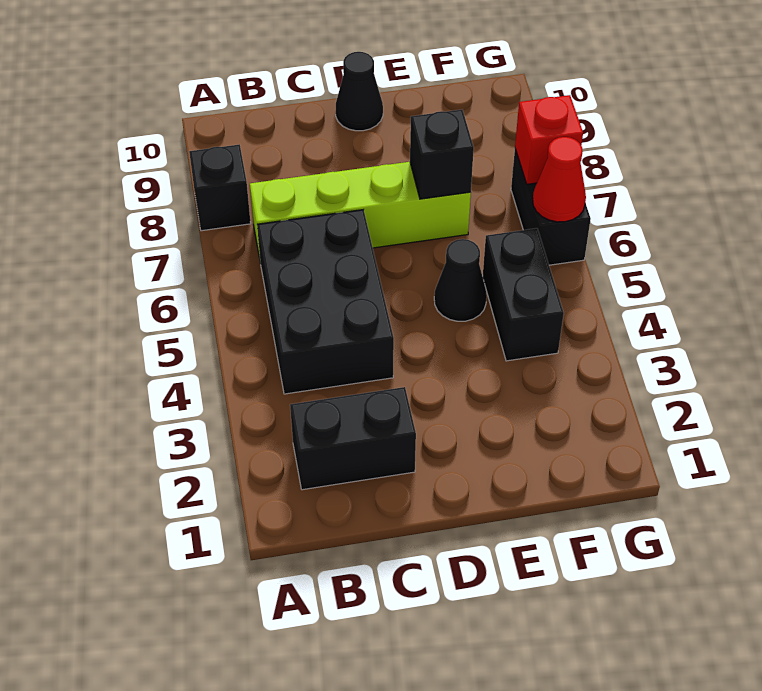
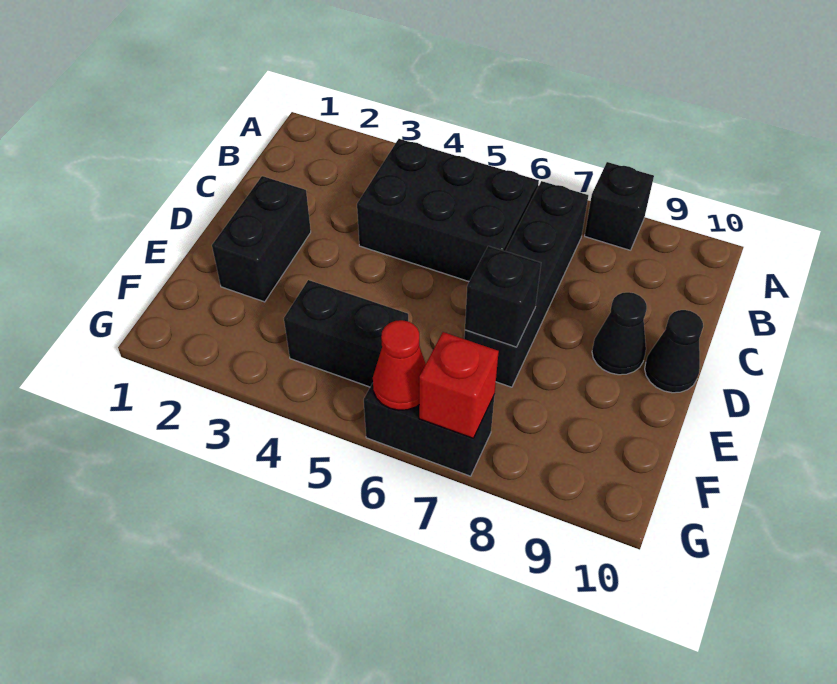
black 1x2 brick [290,387,416,490] -> black 1x2 brick moved to [212,176,311,302]
lime 1x4 brick [250,162,471,263] -> black 1x4 brick [464,181,588,387]
black 1x1 cone [434,239,487,321] -> black 1x1 cone moved to [592,292,647,375]

